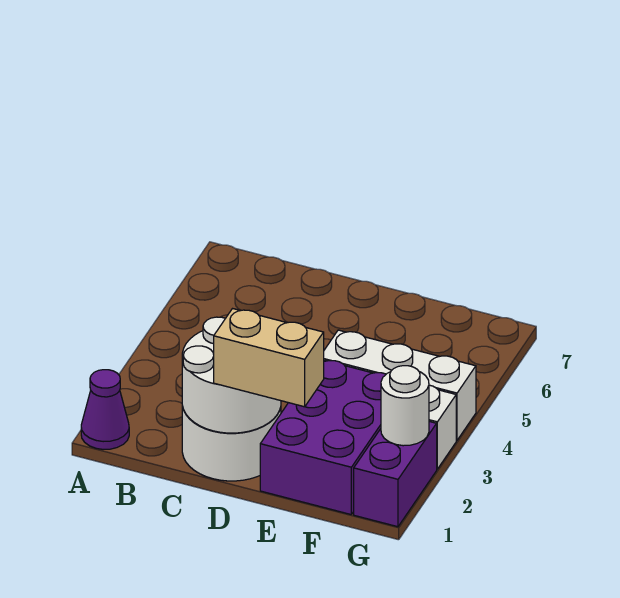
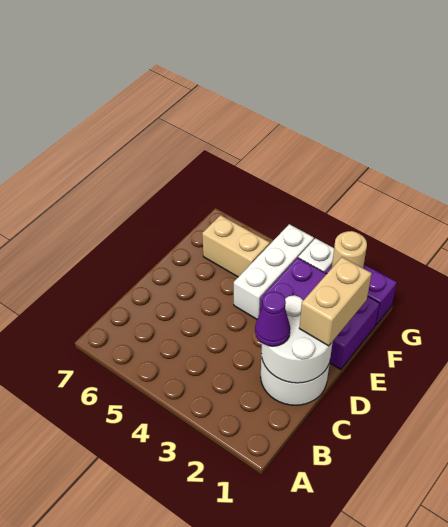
purple 1x1 cone [81,370,129,449] -> purple 1x1 cone moved to [255,292,290,346]
none -> tan 1x2 brick [202,215,270,277]
white 1x1 round brick [381,366,429,446] -> tan 1x1 round brick [332,231,367,268]

